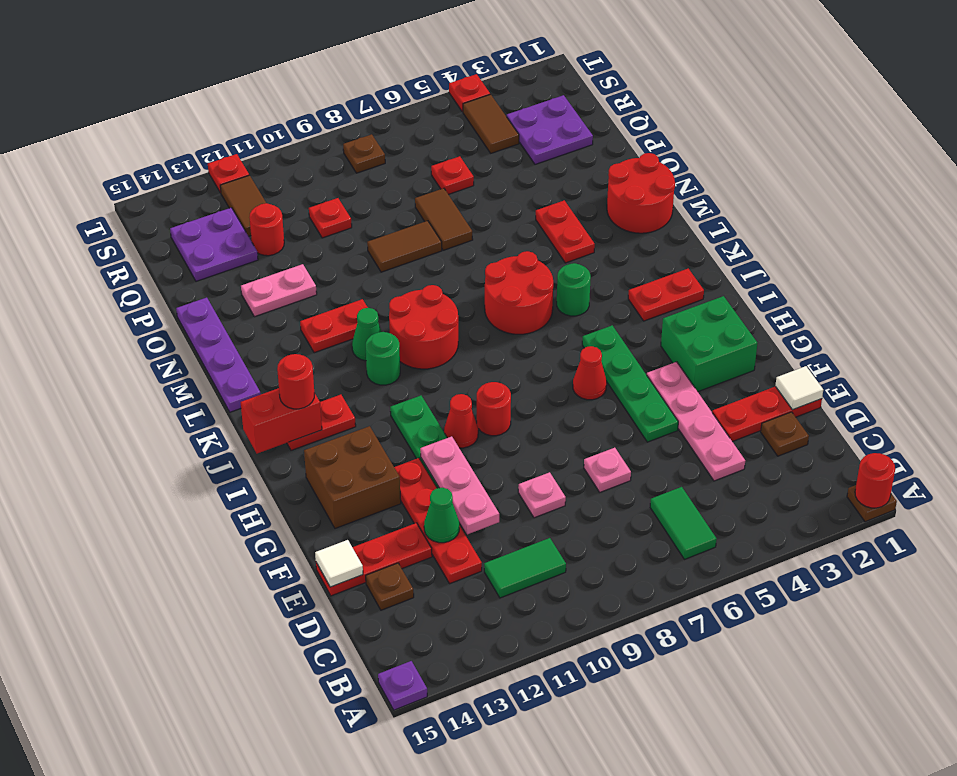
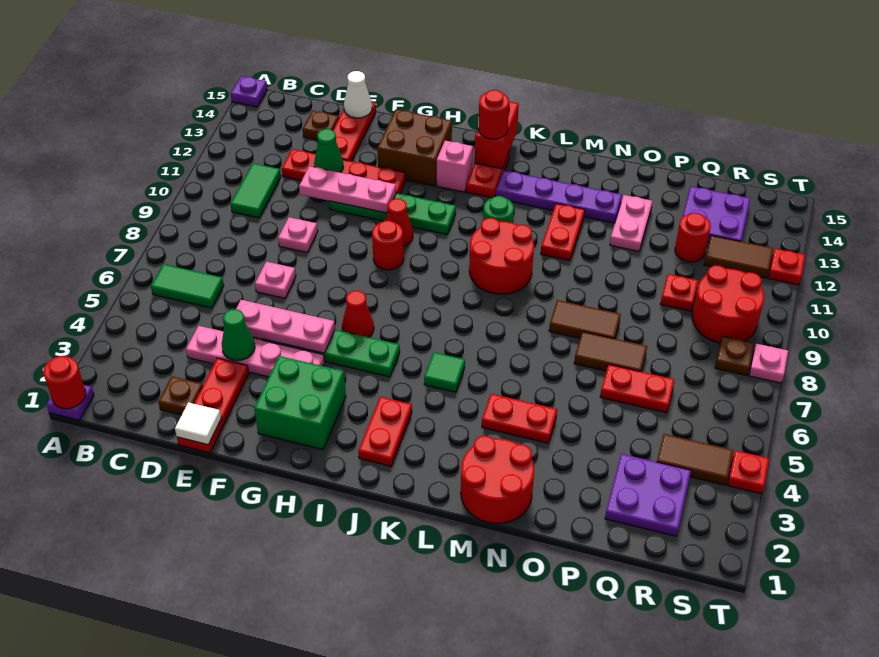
brown 1x1 plate [847,485,897,522] -> purple 1x1 plate [47,385,94,420]
none -> pink 1x3 plate [236,300,335,353]
white 1x1 tile [315,540,363,587] -> white 1x1 cone [344,71,372,118]
none -> pink 1x1 brick [437,141,473,192]
green 1x1 round brick [557,263,591,316] -> green 1x1 tile [424,352,465,392]
red 2x2 round brick [485,251,553,334] -> red 2x2 round brick moved to [692,265,764,343]
green 1x1 cone [352,308,382,361] -> green 1x1 cone moved to [222,309,255,361]
purple 1x4 plate [176,298,261,412] -> purple 1x4 plate moved to [496,171,622,223]
brown 1x2 tile [367,221,442,272] -> brown 1x2 tile turned to [549,300,621,339]
red 1x1 plate [431,156,474,194] -> red 1x2 plate [600,365,675,413]
none -> pink 1x1 plate [749,344,788,383]

